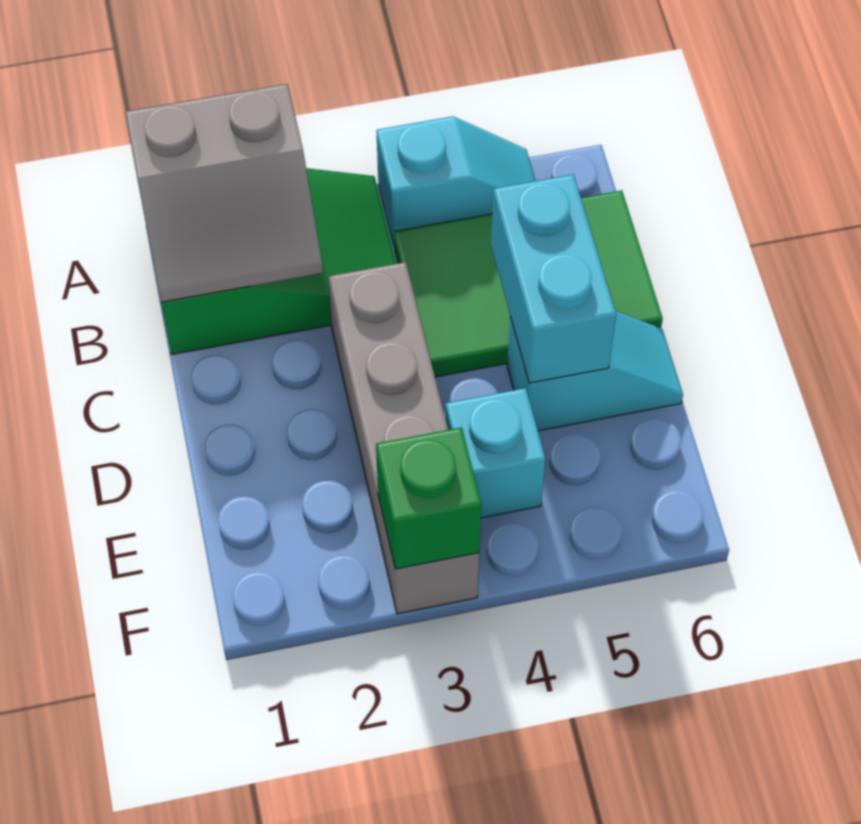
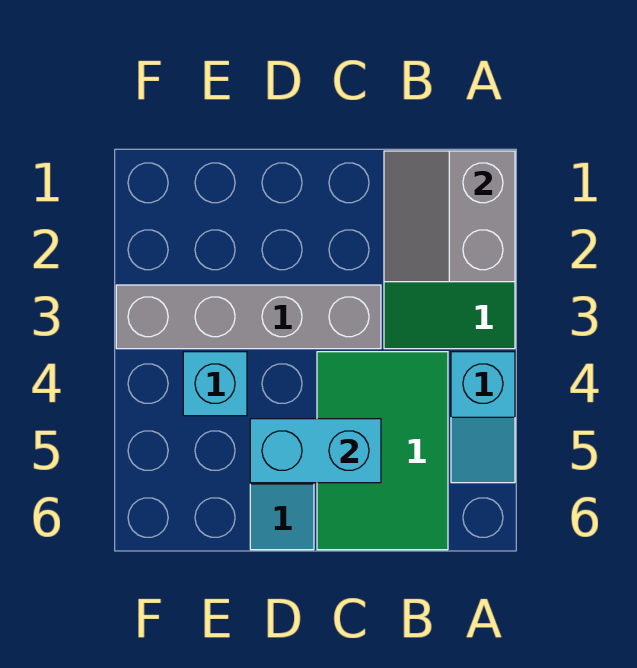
green 1x1 brick [376,427,482,569] -> none

